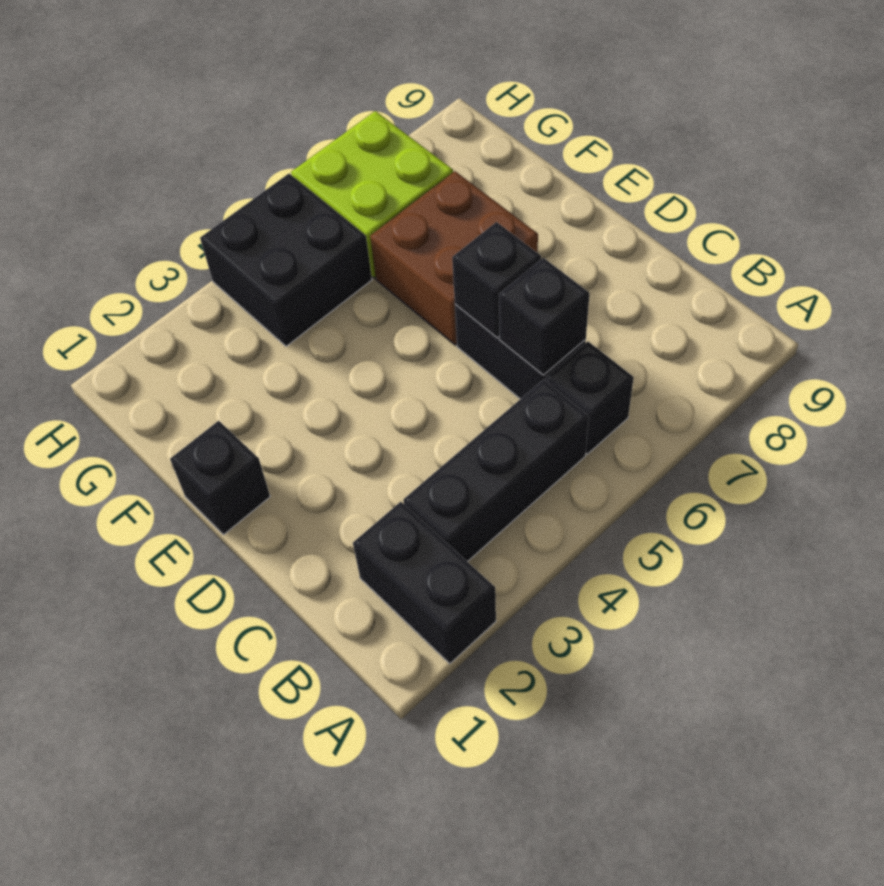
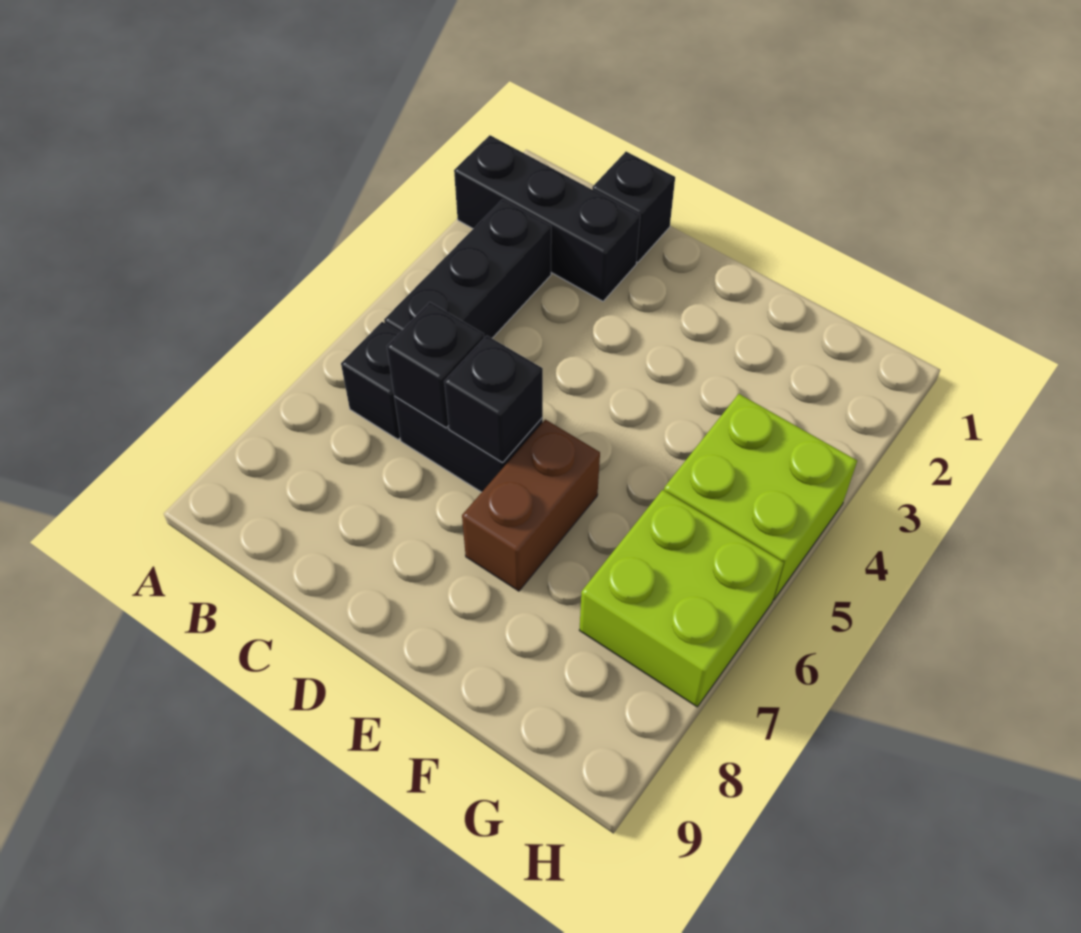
black 1x2 brick [353,502,496,664] -> black 1x3 brick [454,135,640,301]
black 1x1 brick [170,421,270,535] -> black 1x1 brick moved to [592,152,675,262]
brown 2x2 brick [370,171,538,345] -> brown 1x2 brick [462,419,600,591]
black 2x2 brick [200,174,372,346] -> lime 2x2 brick [664,394,857,600]

